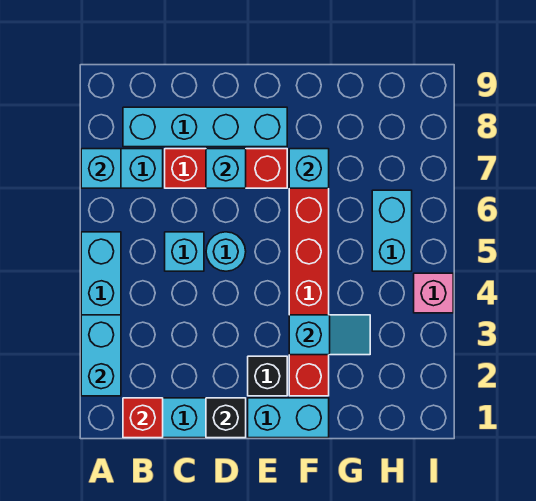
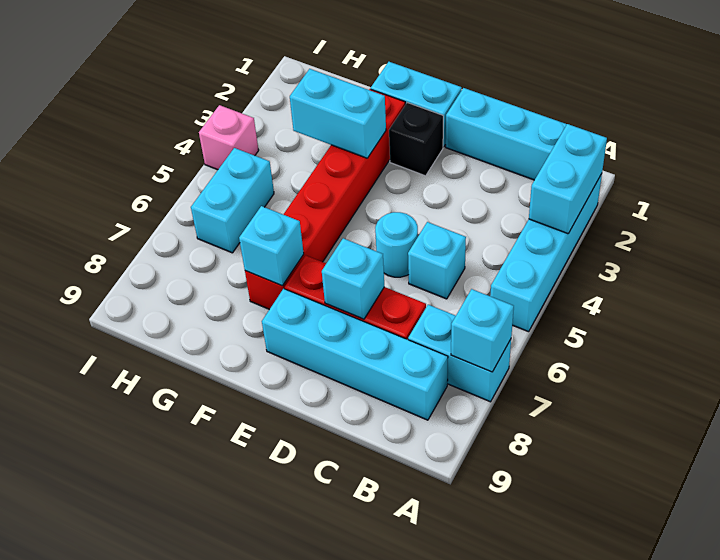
red 1x1 brick [123,398,163,438] -> none
black 1x1 brick [206,398,246,438] -> none
cyan 1x2 slope [289,315,370,355] -> cyan 1x2 brick [290,69,386,158]

